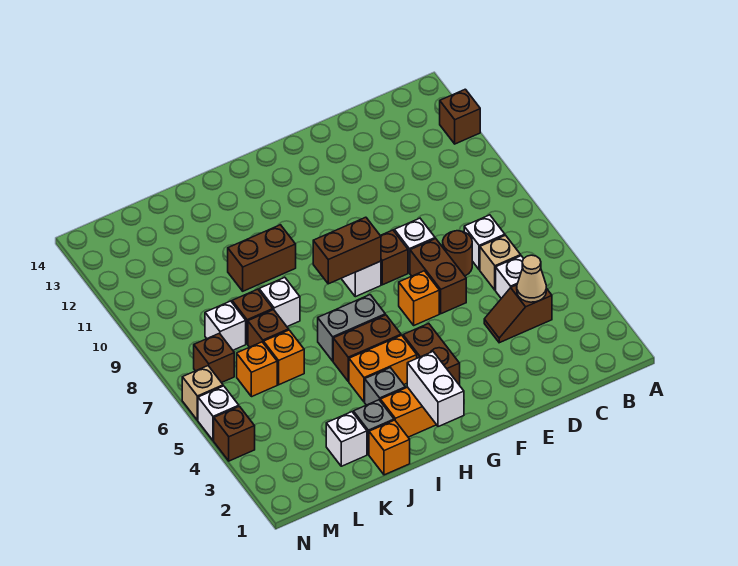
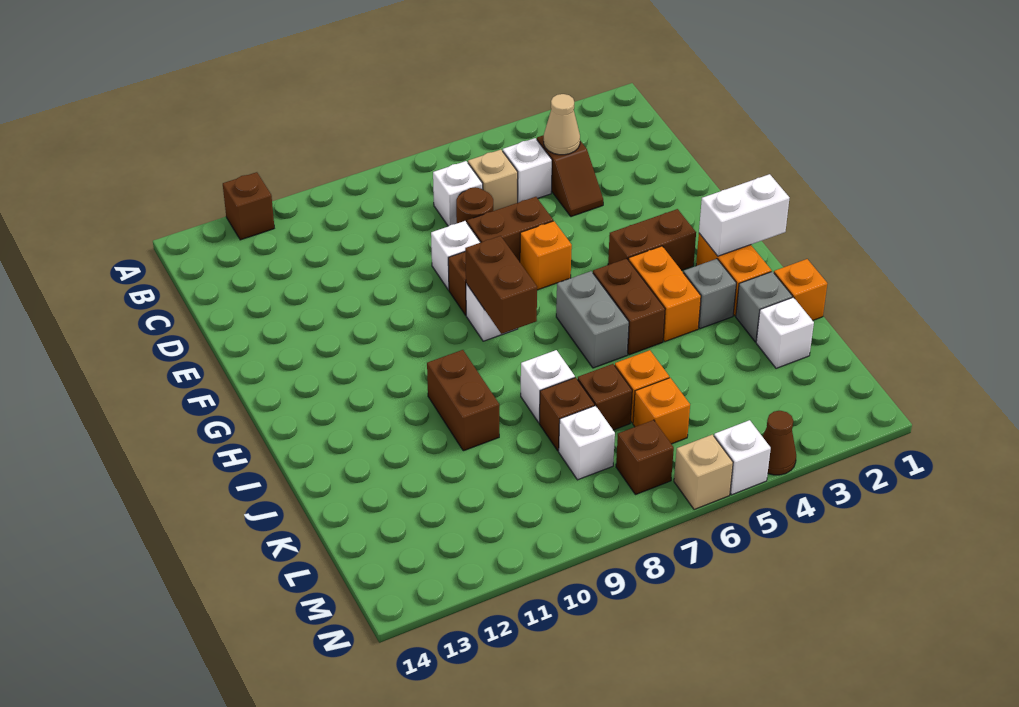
brown 1x1 brick [214,406,255,461] -> brown 1x1 cone [762,411,796,475]

